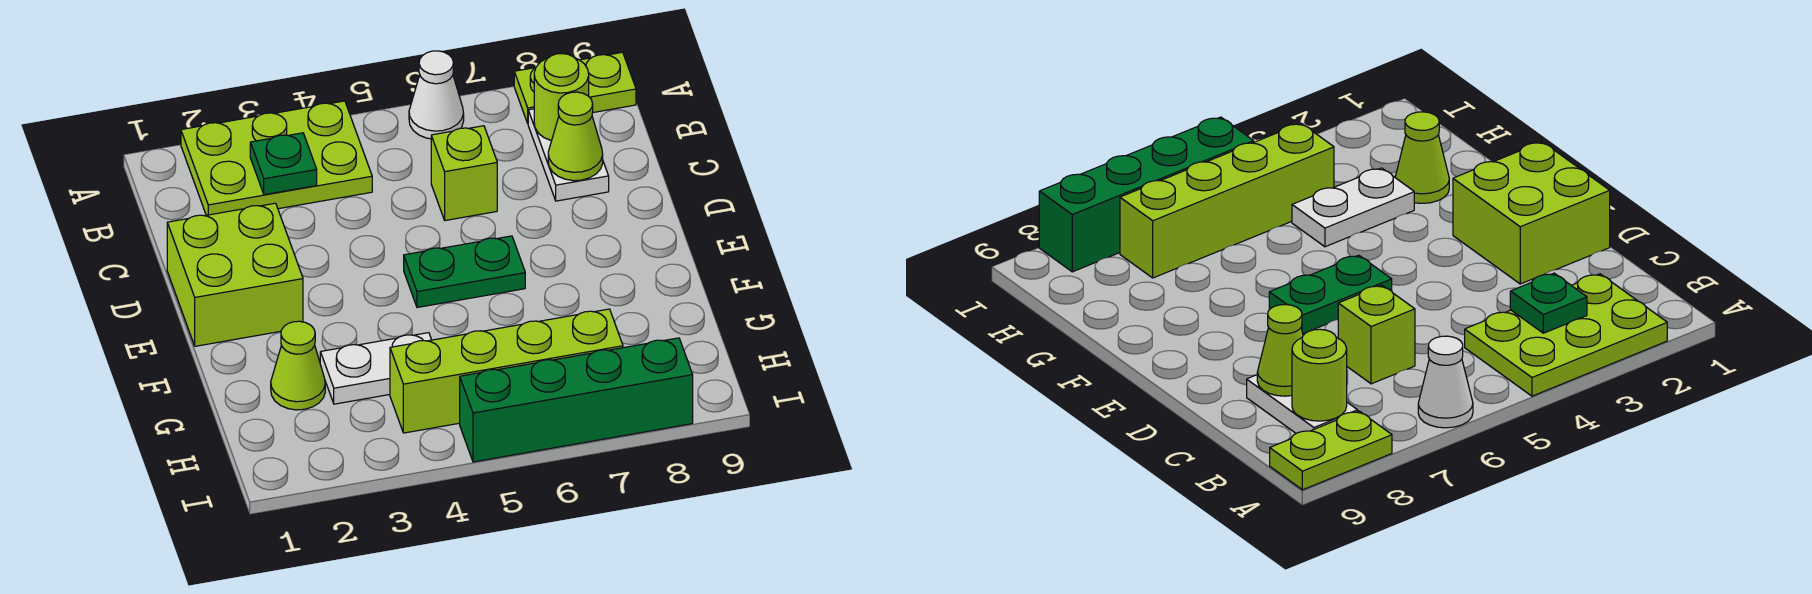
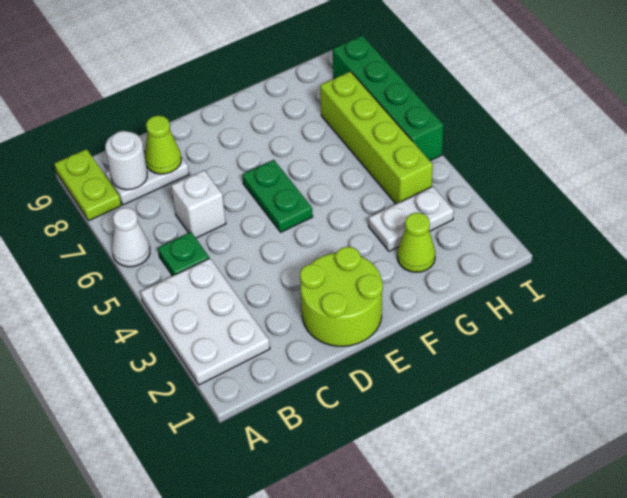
lime 2x3 plate [181,101,372,215] -> white 2x3 plate [141,258,270,385]
green 1x1 plate [250,133,317,195] -> green 1x1 plate moved to [158,232,209,276]
lime 1x1 round brick [534,54,589,141] -> white 1x1 round brick [105,131,147,190]
lime 1x1 brick [431,126,497,220] -> white 1x1 brick [171,170,226,238]
lime 2x2 brick [167,203,303,346] -> lime 2x2 round brick [300,247,383,346]
white 1x2 plate [320,333,431,404] -> white 1x2 plate turned to [369,186,454,251]

